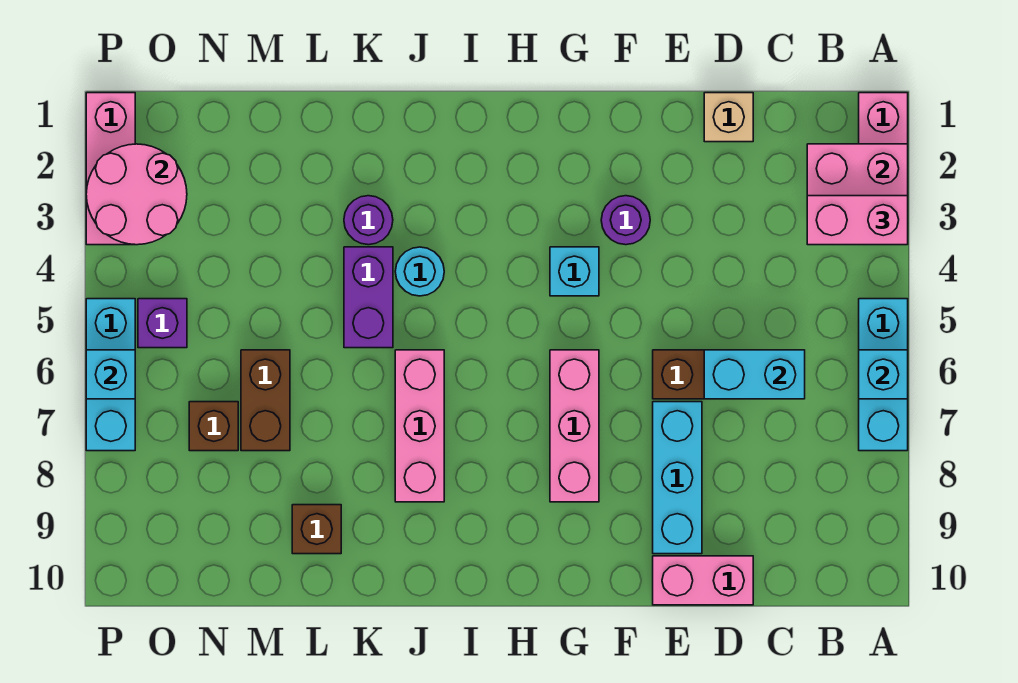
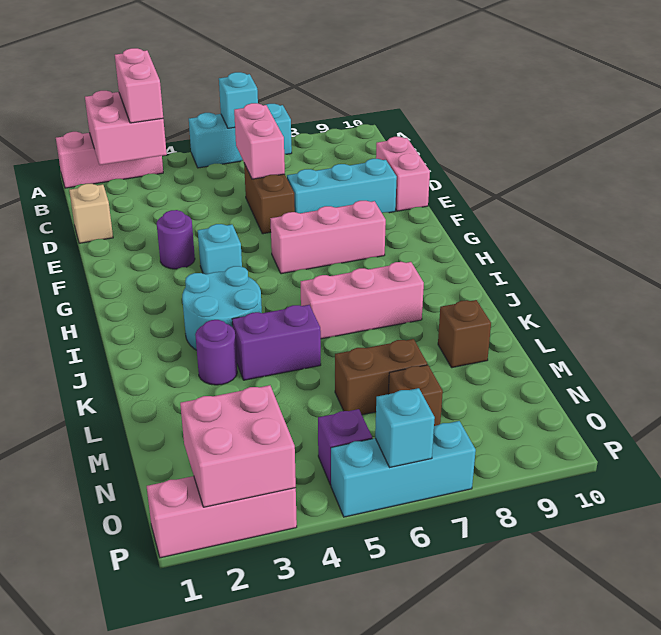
cyan 1x2 brick [704,350,805,399] -> pink 1x2 brick [234,103,285,179]
cyan 1x1 round brick [395,247,444,296] -> cyan 2x2 round brick [182,266,262,350]
pink 2x2 round brick [86,144,187,245] -> pink 2x2 brick [180,385,296,507]

